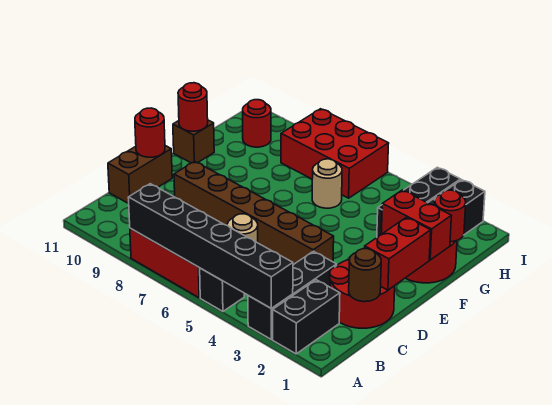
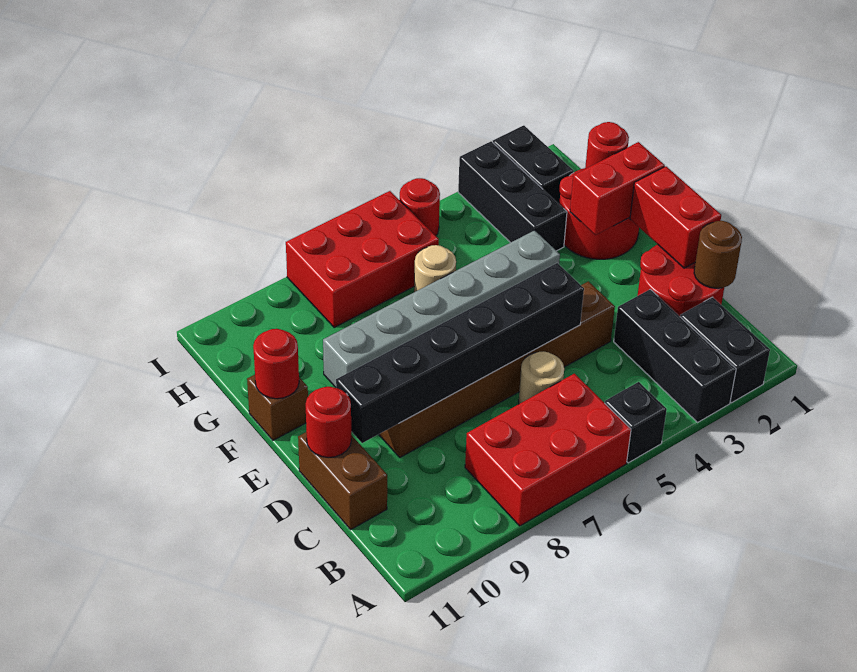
black 1x6 brick [128,184,293,308] -> black 1x6 brick moved to [336,263,584,443]
none -> grey 1x6 brick [323,230,560,387]
red 1x1 round brick [243,100,271,147] -> red 1x1 round brick moved to [400,178,440,236]

